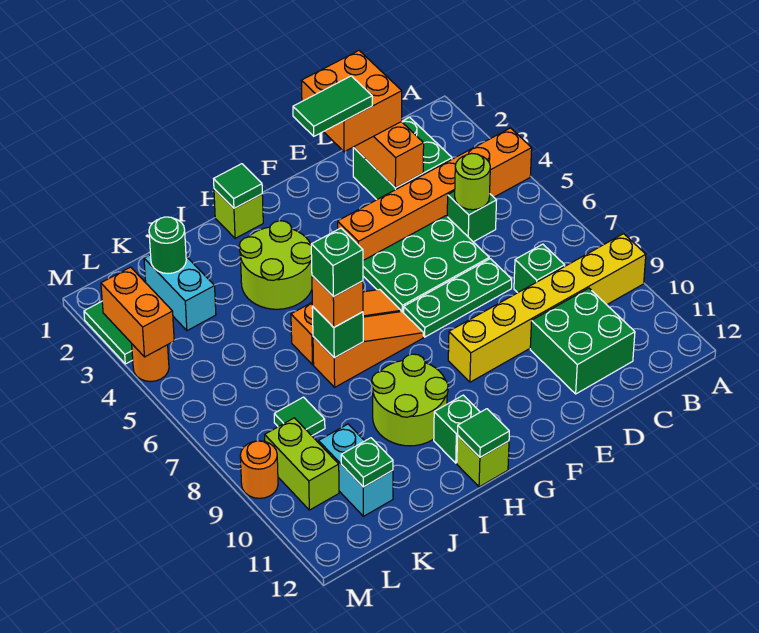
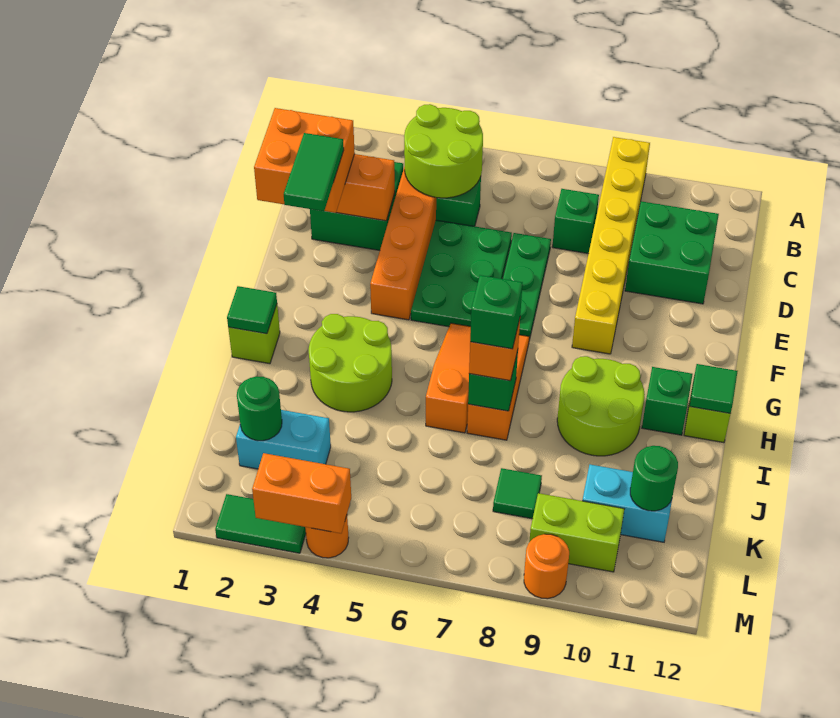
lime 1x1 round brick [455,153,490,210] -> lime 2x2 round brick [404,104,483,198]
green 1x1 plate [341,438,393,487] -> green 1x1 round brick [630,446,678,511]

